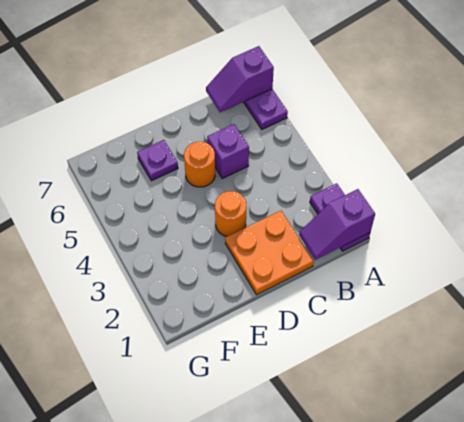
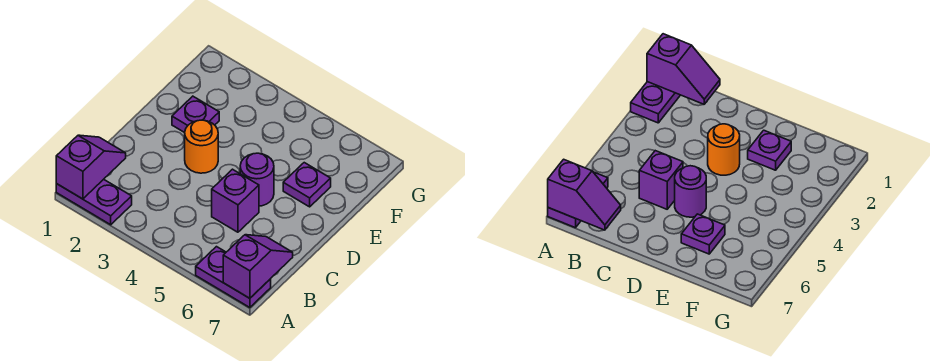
orange 2x2 plate [225,211,314,295] -> none
orange 1x1 round brick [184,142,215,187] -> purple 1x1 round brick [240,153,274,206]
none -> purple 1x1 plate [172,96,219,133]

